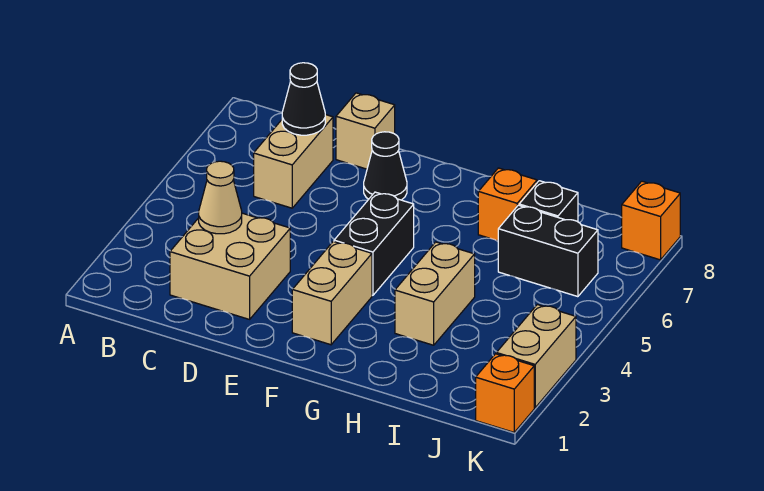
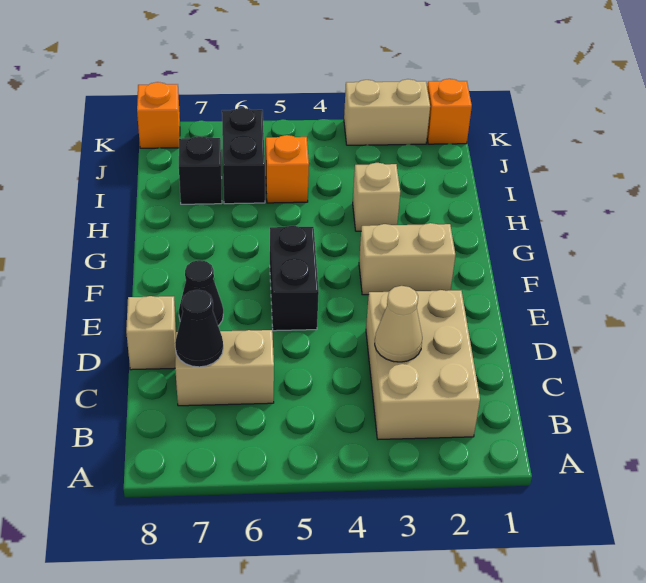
tan 2x2 brick [170,213,290,319] -> tan 2x3 brick [366,290,480,439]
black 1x2 brick [334,192,414,295] -> black 1x2 brick turned to [270,226,319,331]
tan 1x2 brick [395,242,475,345] -> tan 1x1 brick [353,163,400,231]
orange 1x1 brick [478,168,537,241] -> orange 1x1 brick moved to [266,135,309,203]

